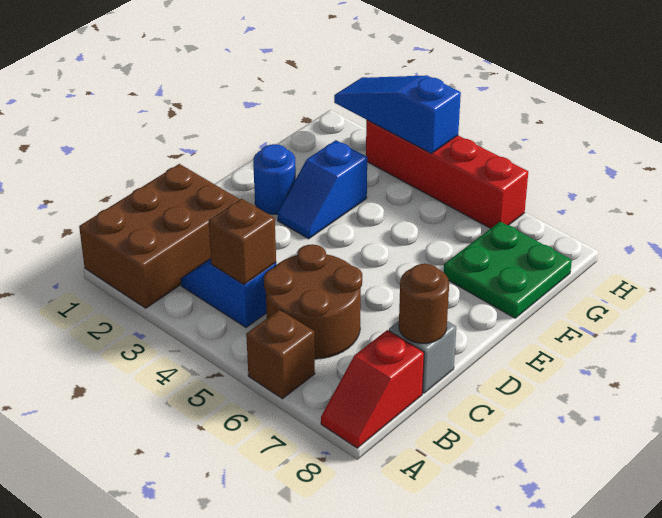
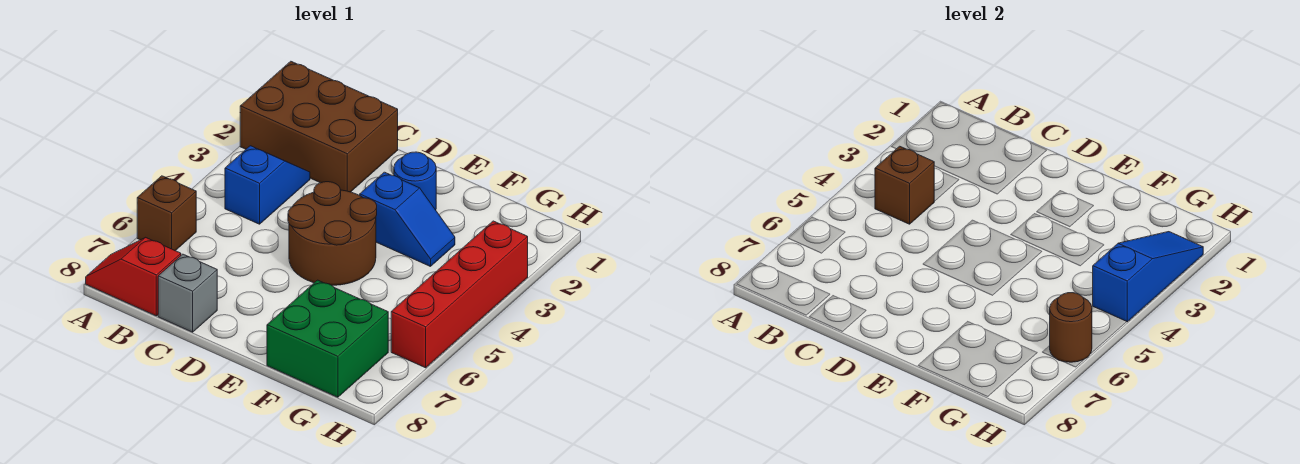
brown 2x2 round brick [264,244,362,359] -> brown 2x2 round brick moved to [288,182,377,285]
brown 1x1 round brick [399,264,449,343] -> brown 1x1 round brick moved to [1050,293,1092,362]
blue 1x2 slope [278,140,367,239] -> blue 1x2 slope turned to [360,172,455,267]
green 2x2 plate [444,222,572,318] -> green 2x2 brick [267,280,388,397]

